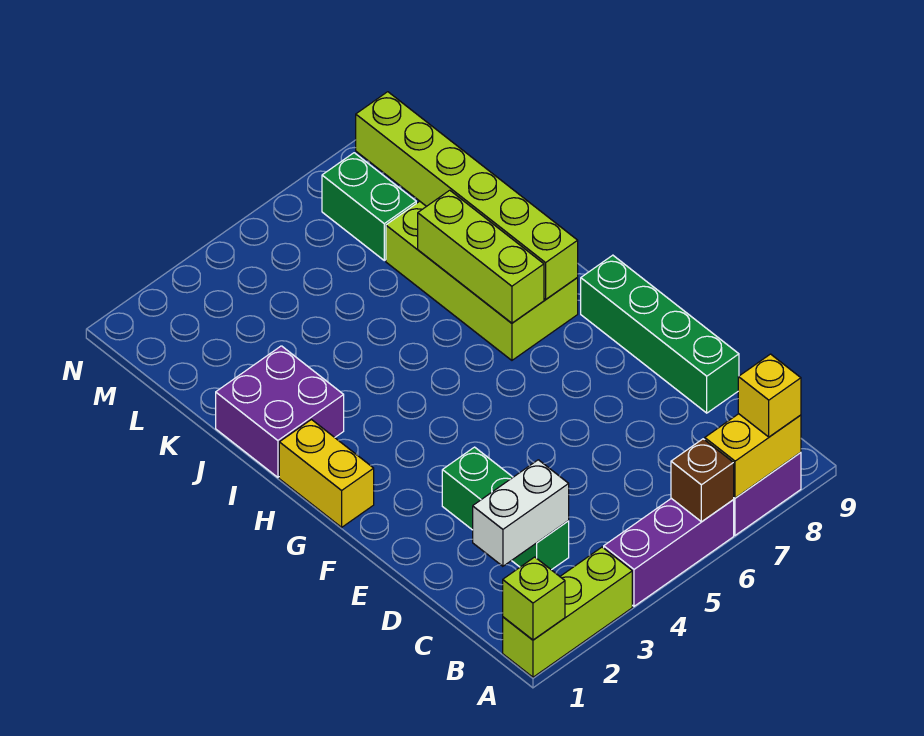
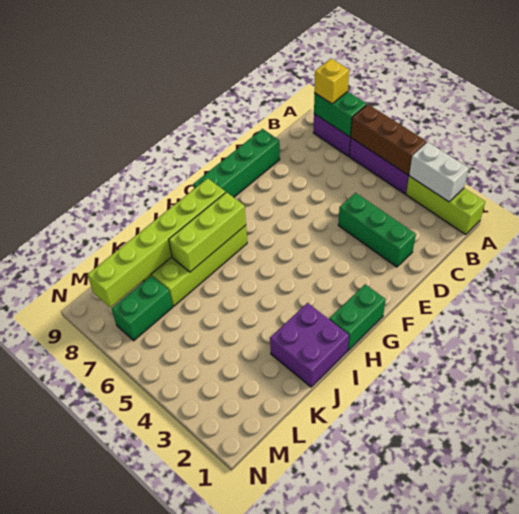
lime 1x1 brick [503,557,565,640] -> none
brown 1x1 brick [671,439,734,522] -> brown 1x3 brick [350,104,427,175]
yellow 1x2 brick [705,414,801,498] -> green 1x2 brick [314,92,367,137]
white 1x2 brick [473,460,569,566] -> white 1x2 brick moved to [409,142,469,202]
green 1x3 brick [442,447,569,570] -> green 1x3 brick turned to [338,193,416,267]
yellow 1x2 brick [279,420,374,527] -> green 1x2 brick [329,284,386,350]

